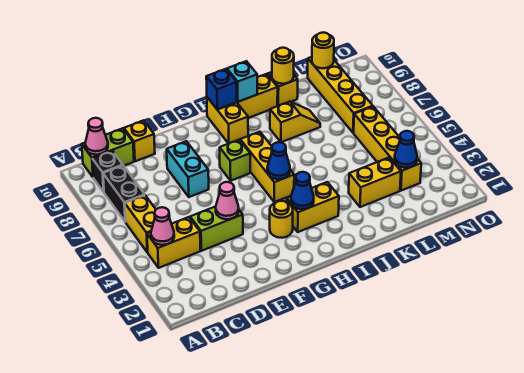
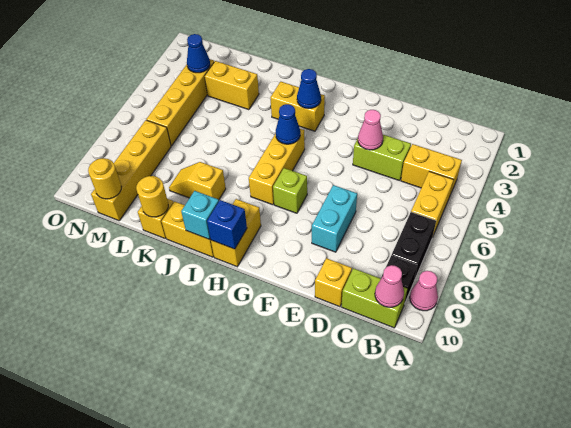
pink 1x1 cone [151,207,174,245] -> pink 1x1 cone moved to [410,271,438,311]
yellow 1x1 round brick [270,201,293,238] -> none

